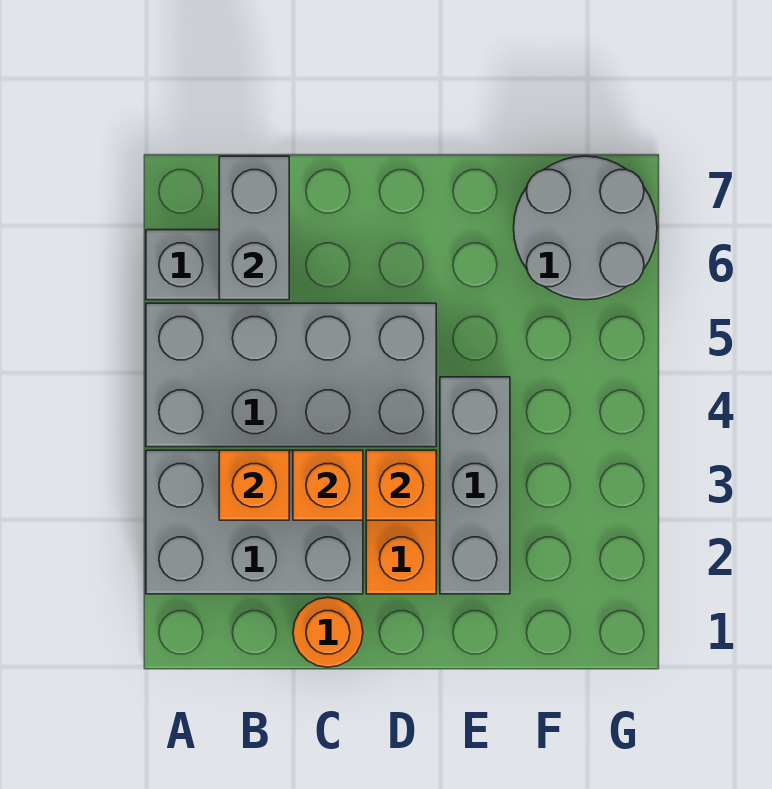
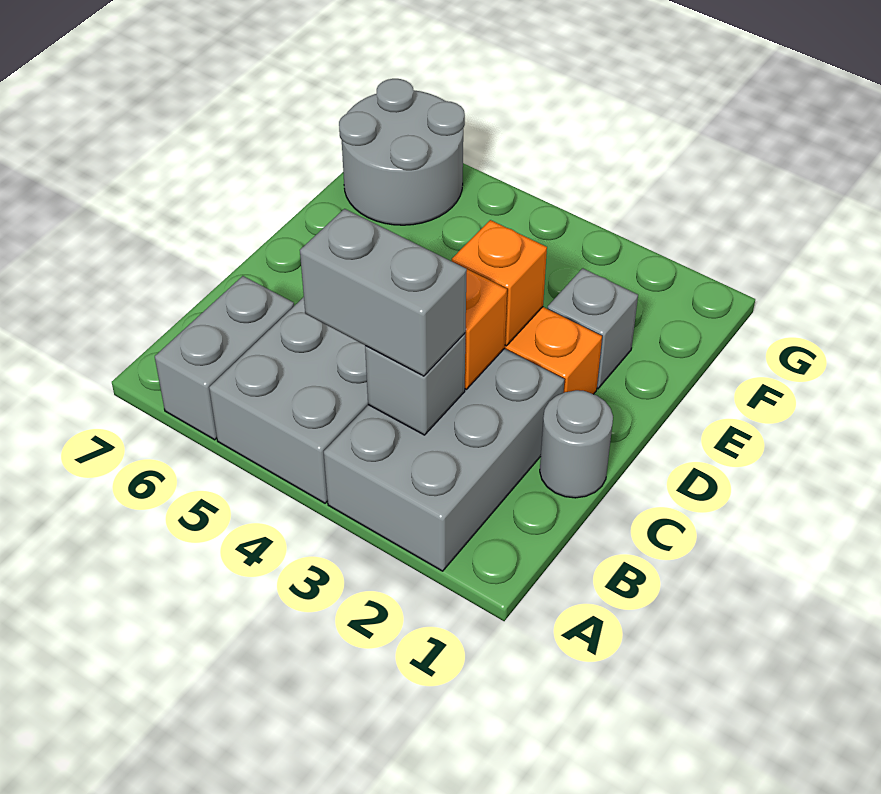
orange 1x1 brick [219,450,289,520] -> grey 1x1 brick [365,333,465,435]
grey 1x2 brick [219,156,289,300] -> grey 1x2 brick moved to [300,209,467,376]
orange 1x1 round brick [293,597,363,667] -> grey 1x1 round brick [540,390,613,498]
grey 1x3 brick [440,377,510,594] -> grey 1x1 brick [547,268,638,389]

